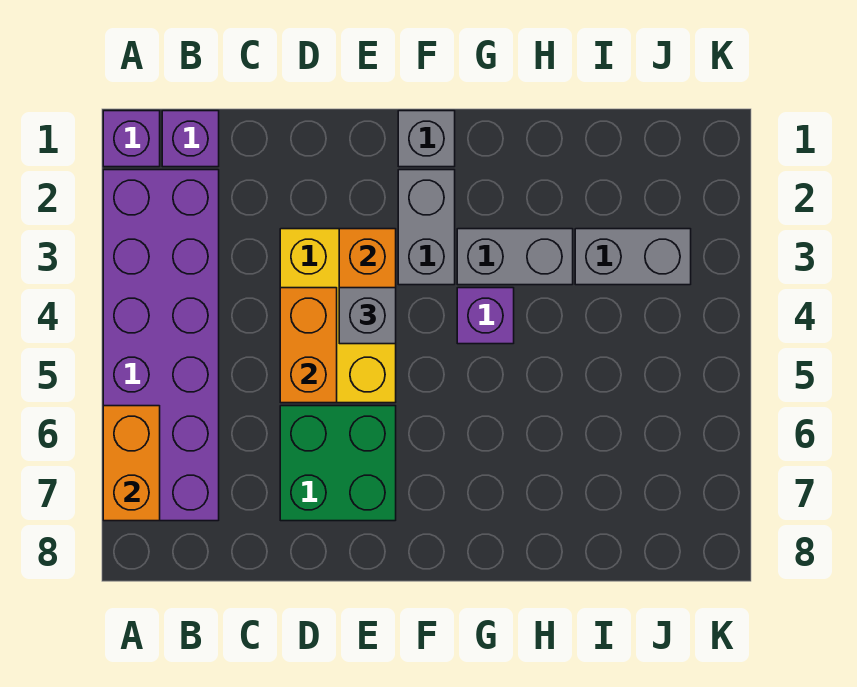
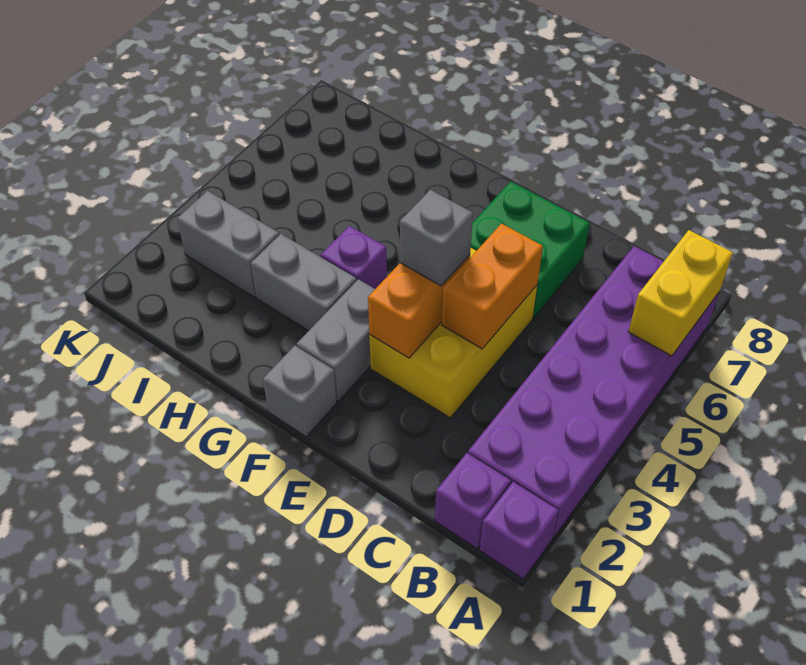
orange 1x2 brick [103,406,160,521] -> yellow 1x2 brick [628,230,733,356]

